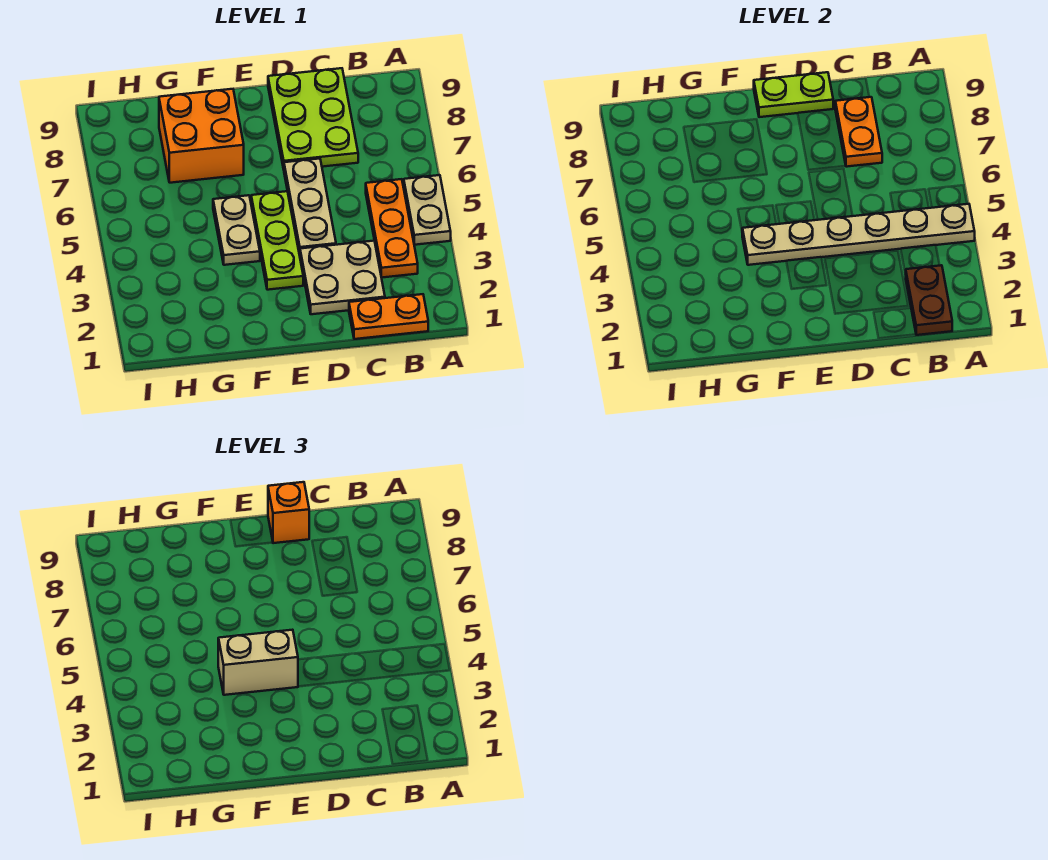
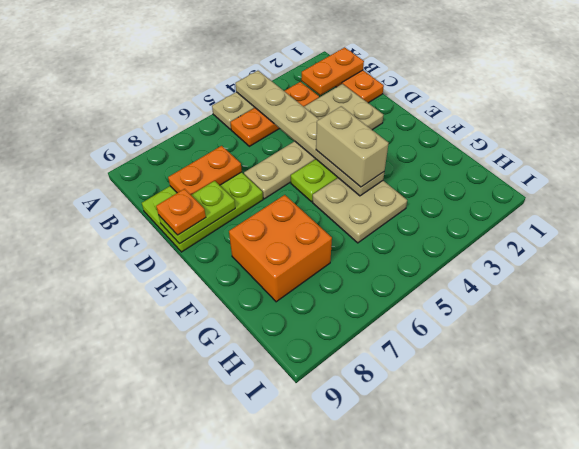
brown 1x2 plate [906,265,952,335] -> orange 1x2 plate [301,47,364,95]
lime 1x2 plate [754,72,833,117] -> lime 1x2 plate turned to [159,181,235,244]
orange 1x1 brick [268,482,309,543] -> orange 1x1 plate [156,189,206,235]
tan 1x2 plate [213,195,260,265] -> tan 2x2 plate [313,178,407,243]

